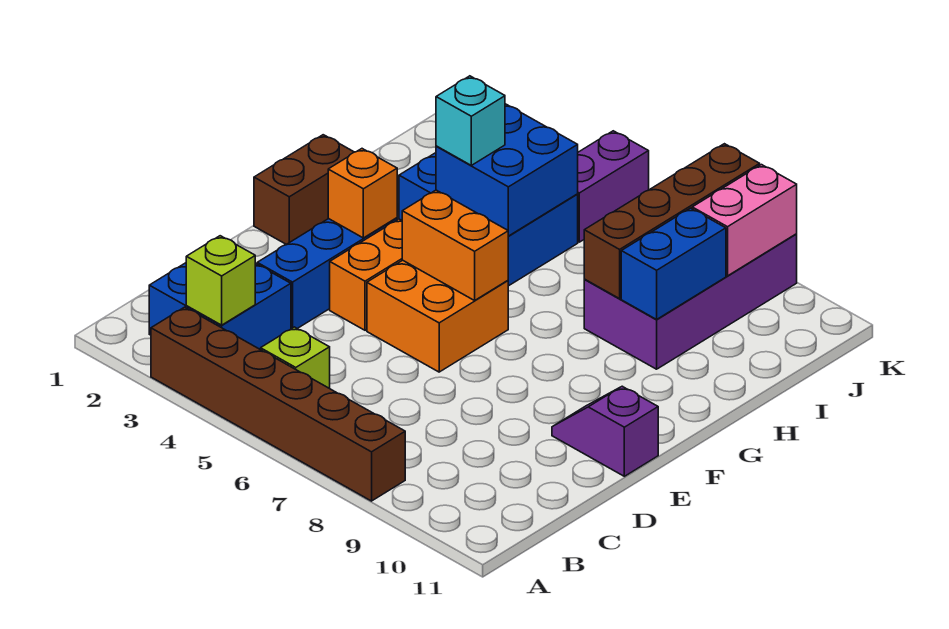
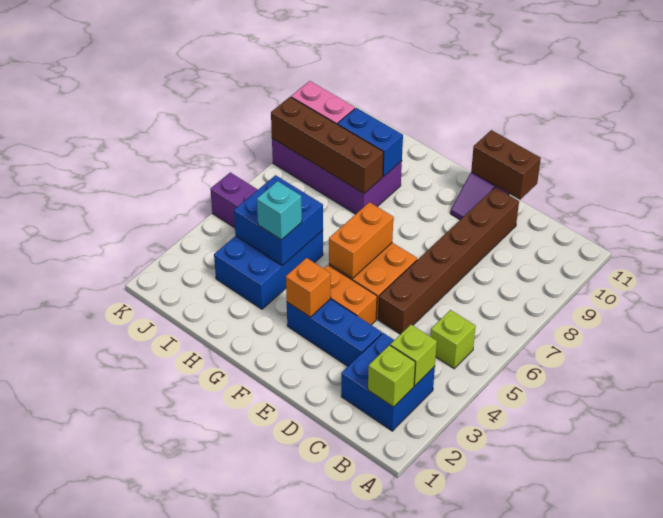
brown 1x6 brick [151,307,405,501] -> brown 1x6 brick moved to [378,187,519,334]
none -> lime 1x1 brick [368,345,415,407]
brown 1x2 brick [254,135,354,244] -> brown 1x2 brick moved to [471,130,541,200]

